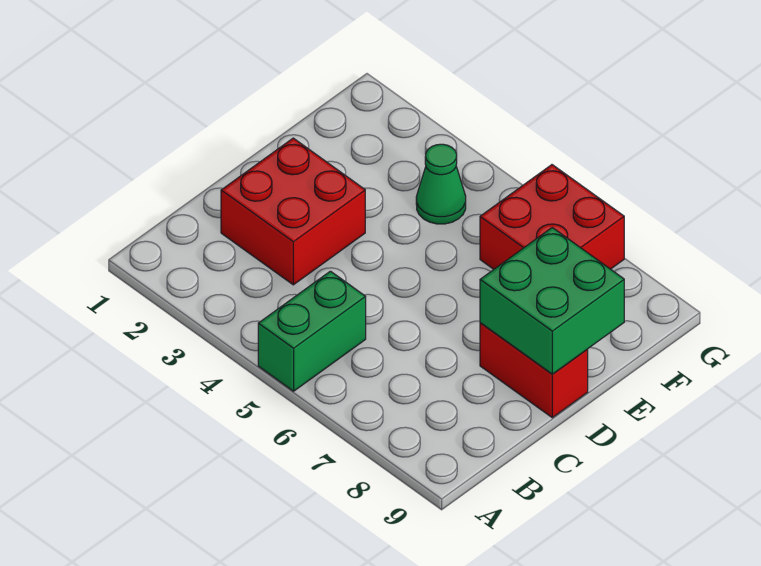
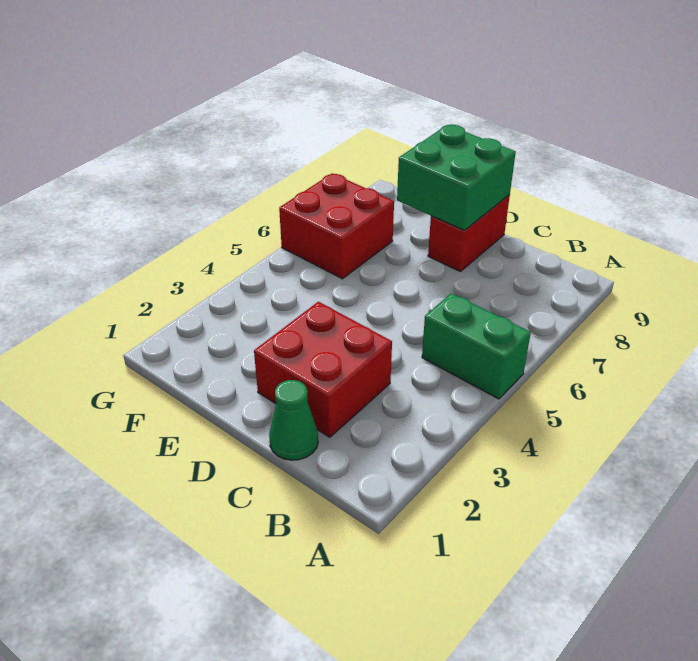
green 1x1 cone [416,144,466,224] -> green 1x1 cone moved to [269,380,318,460]

